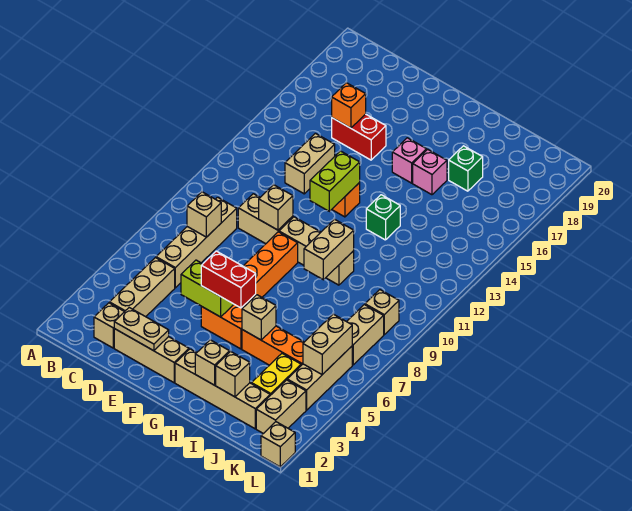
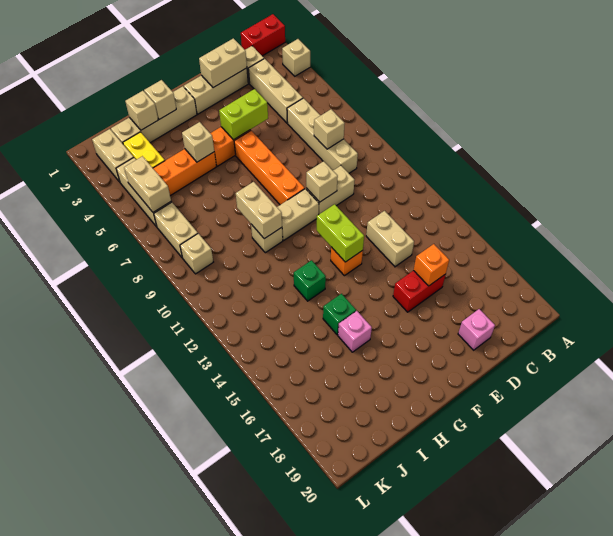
tan 1x2 plate [114,308,169,351] -> tan 1x2 brick [199,38,247,88]
red 1x2 brick [201,251,256,308] -> red 1x2 brick moved to [241,14,285,56]
pink 1x1 brick [392,138,427,183] -> pink 1x1 brick moved to [458,309,495,350]
green 1x1 brick [449,146,483,191] -> green 1x1 brick moved to [323,294,356,335]
tan 1x1 brick [261,422,295,467] -> tan 1x1 brick moved to [282,39,310,76]

